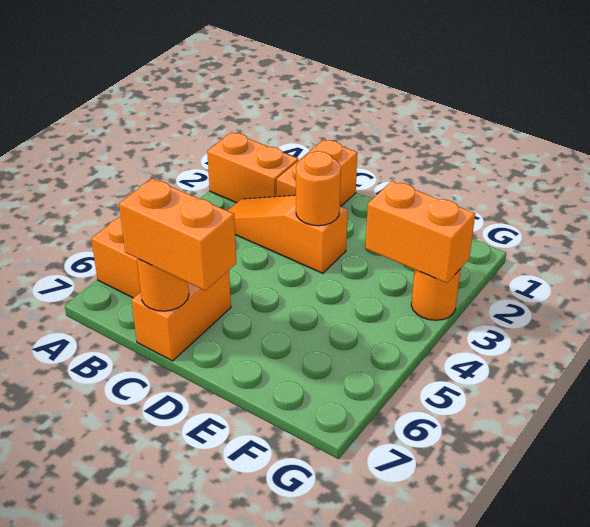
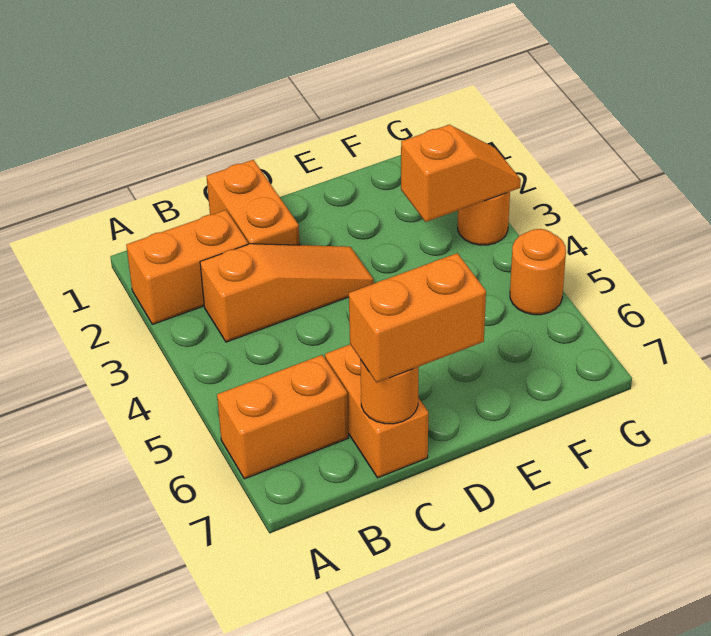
orange 1x3 slope [227,195,348,273] -> orange 1x3 slope turned to [200,244,374,342]
orange 1x1 round brick [296,151,341,226] -> orange 1x1 round brick moved to [510,229,566,315]
orange 1x2 brick [365,181,475,283] -> orange 1x2 slope [401,125,521,222]

